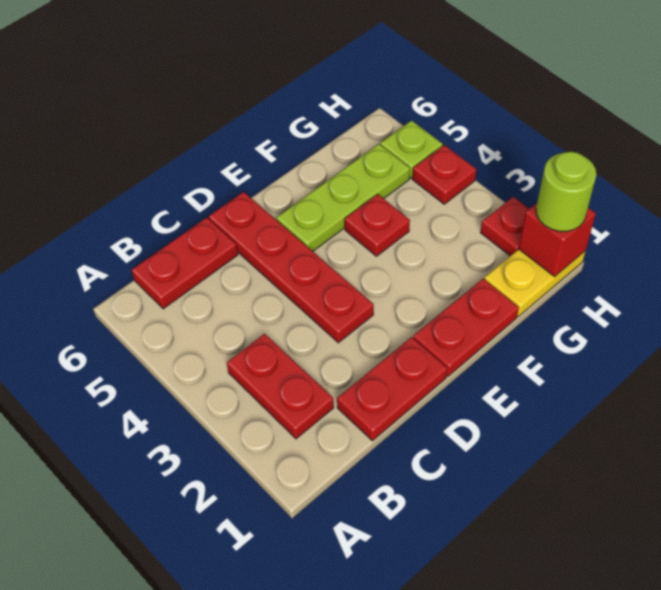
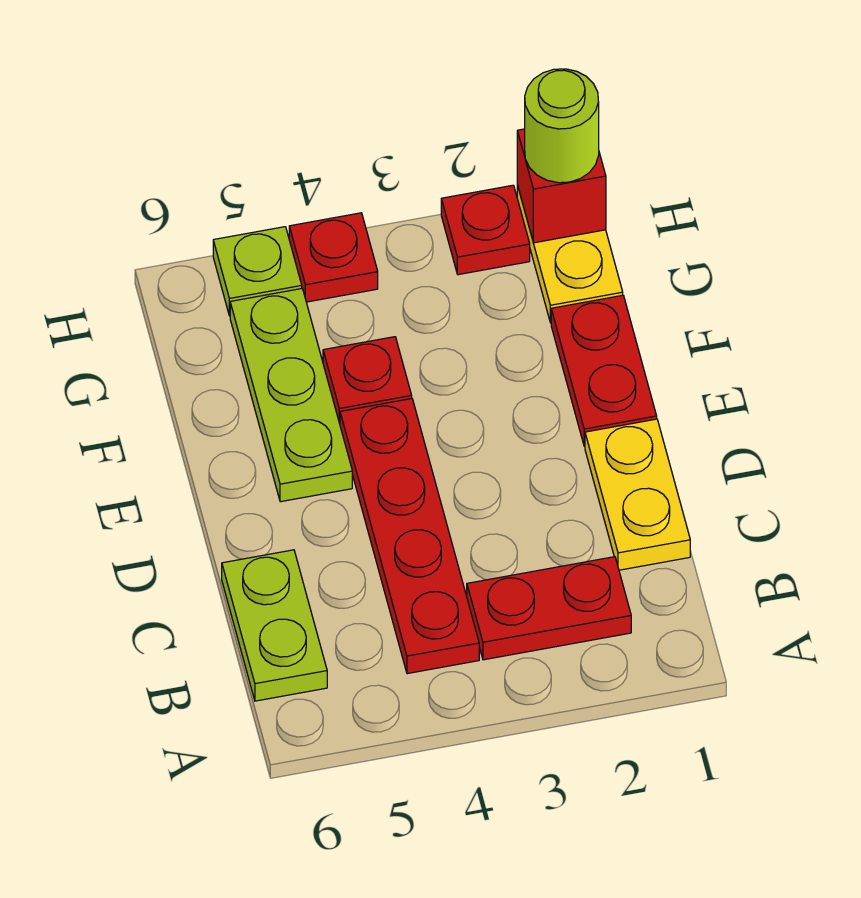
red 1x2 plate [132,217,238,309] -> lime 1x2 plate [222,550,327,701]
red 1x2 plate [337,337,447,441] -> yellow 1x2 plate [585,419,690,570]
red 1x4 plate [209,192,374,343] -> red 1x4 plate turned to [340,399,479,674]

